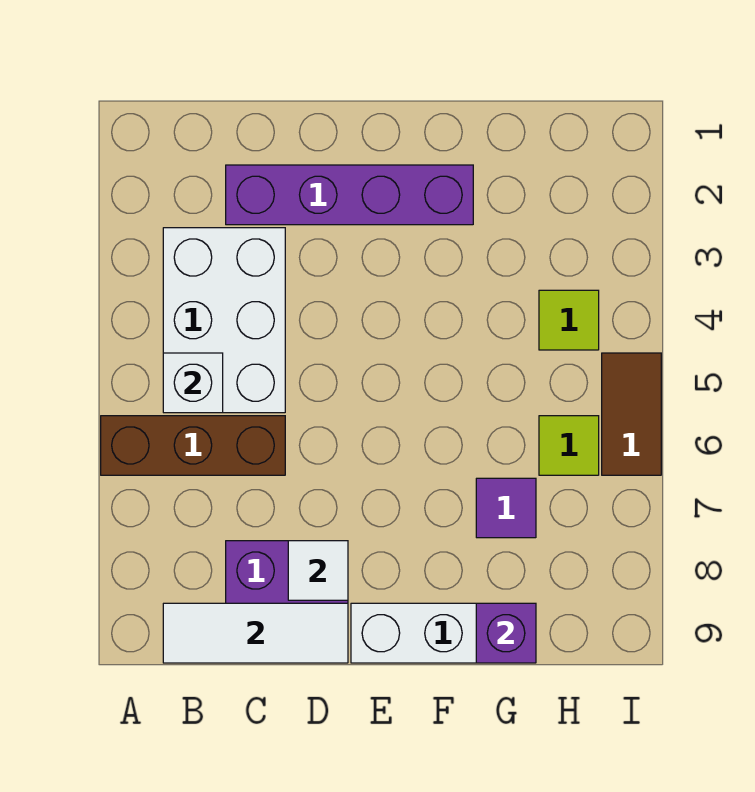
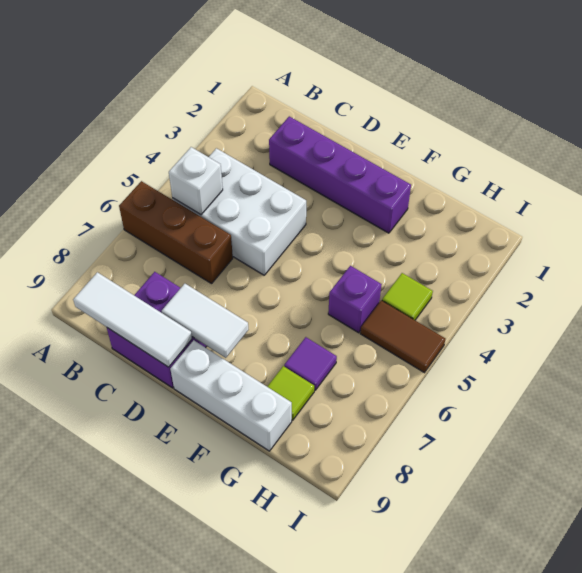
white 2x3 brick [163,228,285,413] -> white 2x3 brick turned to [172,148,306,275]
white 1x1 tile [288,541,348,600] -> white 1x2 tile [162,284,248,358]
purple 1x1 brick [476,603,536,663] -> purple 1x1 brick moved to [328,266,382,333]
lime 1x1 tile [539,416,599,475] -> lime 1x1 tile moved to [267,366,314,420]
brown 1x2 tile [602,353,661,475] -> brown 1x2 tile turned to [360,300,445,373]

